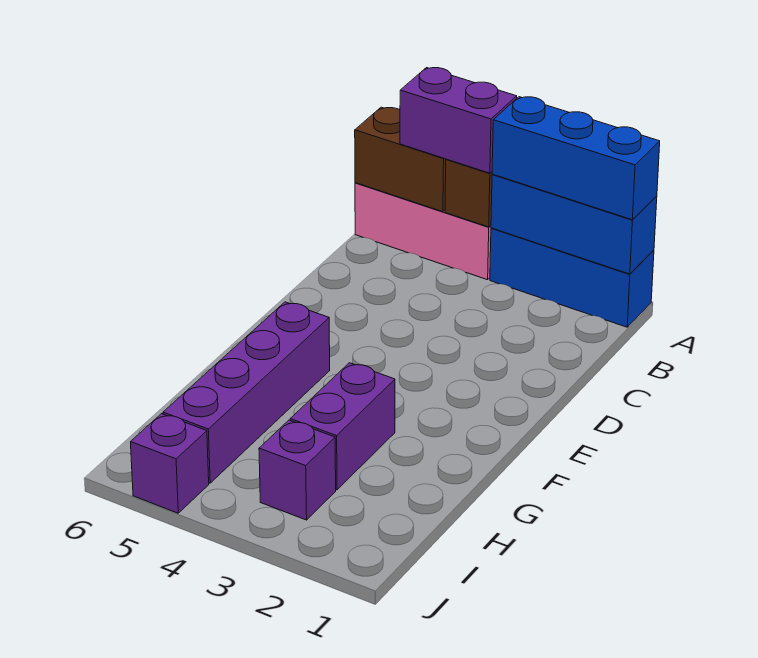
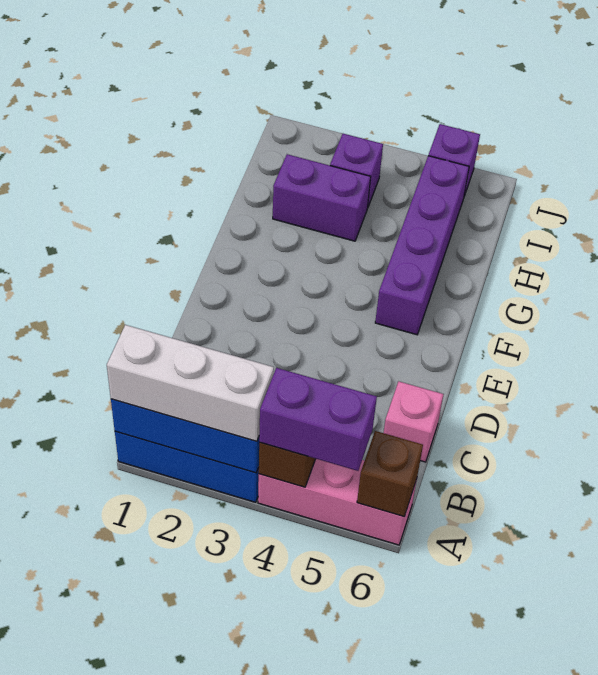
blue 1x3 brick [492,97,660,220] -> white 1x3 brick [107,325,274,441]
brown 1x2 brick [355,107,446,212] -> brown 1x1 brick [357,431,423,516]
none -> pink 1x1 brick [384,381,444,462]
purple 1x2 brick [290,363,395,490] -> purple 1x2 brick turned to [273,154,371,241]

